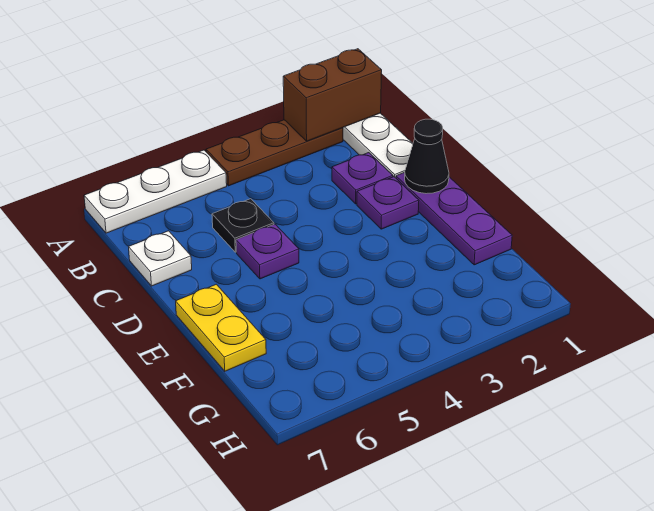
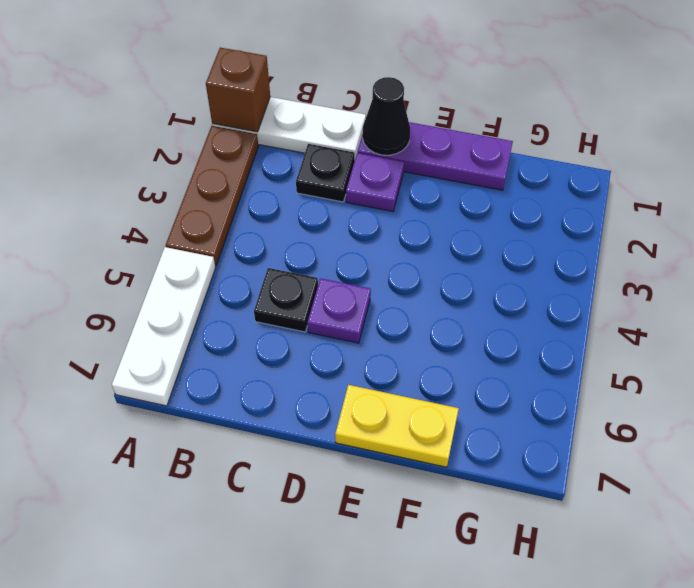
brown 1x2 brick [283,49,382,141] -> brown 1x1 brick [206,48,270,132]
purple 1x1 plate [332,153,393,204] -> black 1x1 plate [296,144,355,202]
white 1x1 plate [129,231,192,286] -> none

